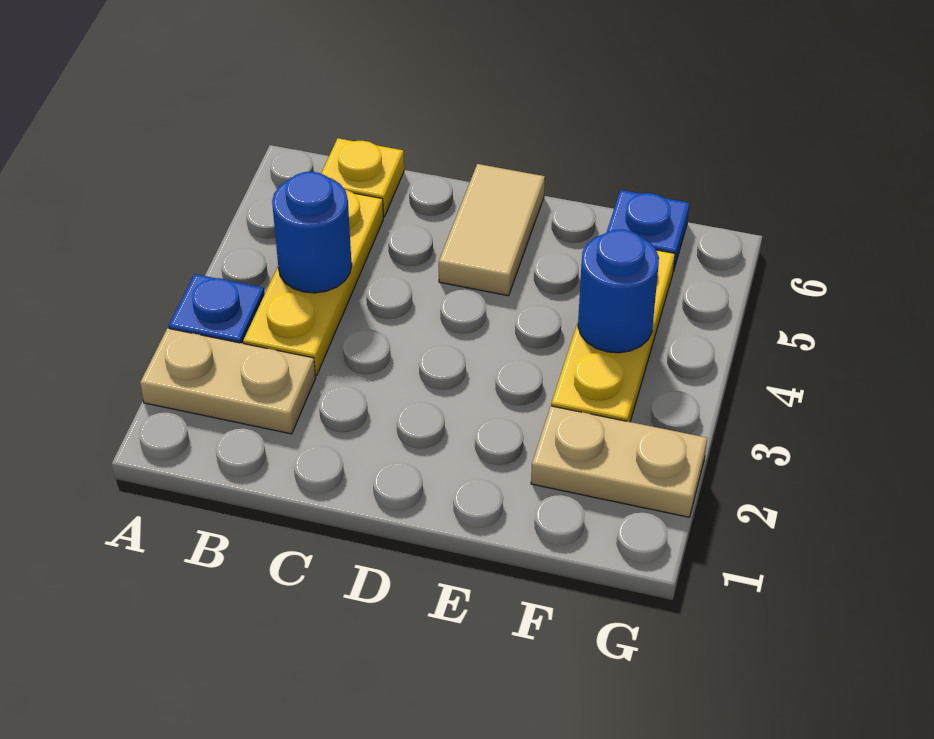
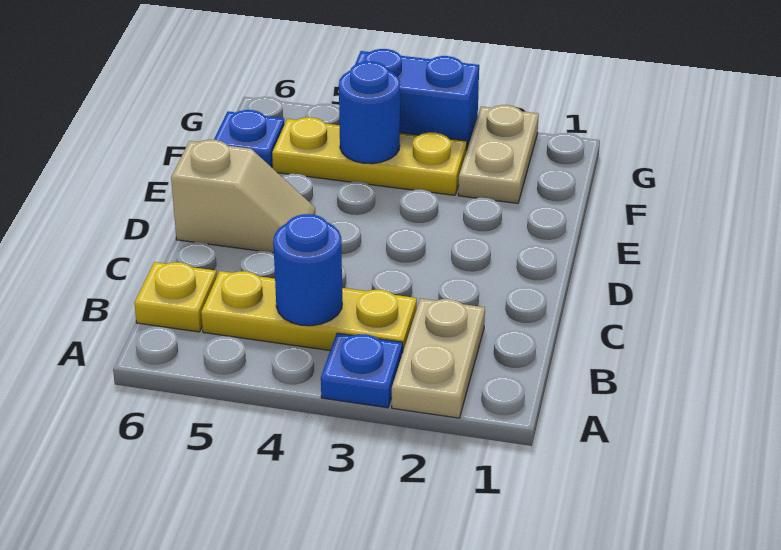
tan 1x2 tile [439,164,545,296] -> tan 1x2 slope [171,140,315,253]
none -> blue 1x2 brick [355,49,479,149]

